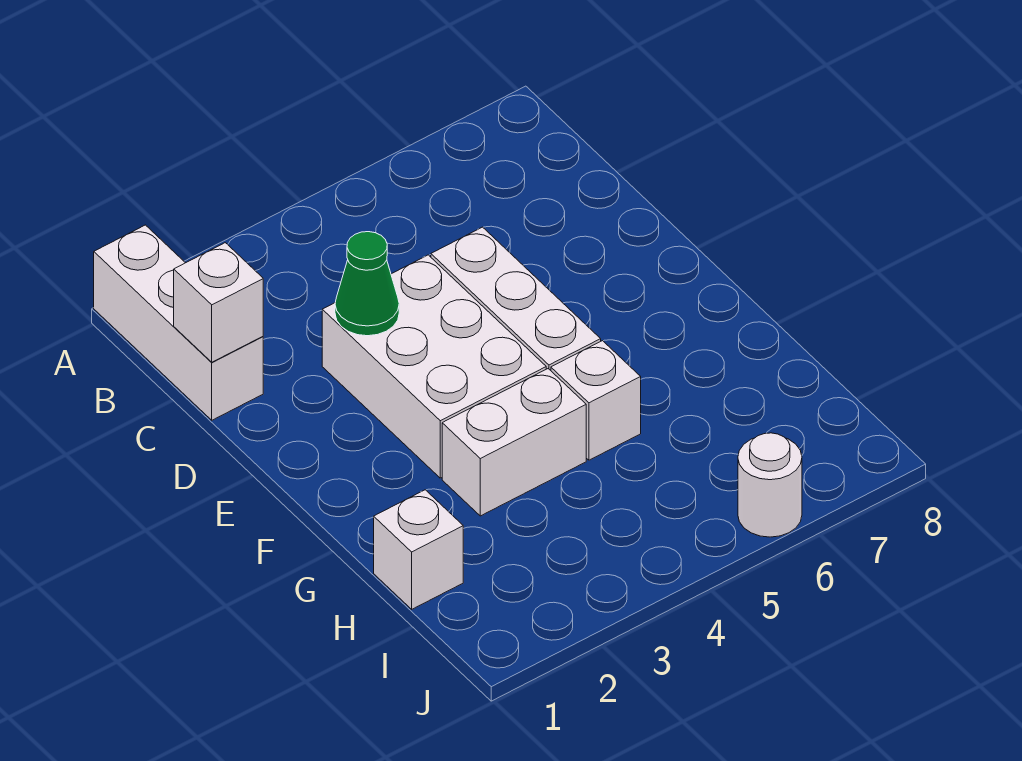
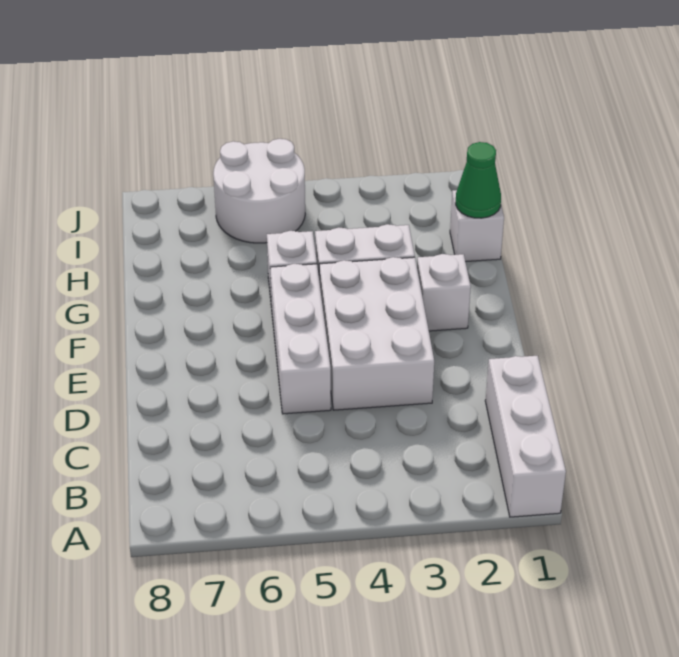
white 1x1 brick [174,243,263,362] -> white 1x1 brick moved to [417,254,471,331]
green 1x1 cone [335,232,399,336] -> green 1x1 cone moved to [456,142,501,218]
white 1x1 round brick [738,433,802,537] -> white 2x2 round brick [213,139,305,243]

